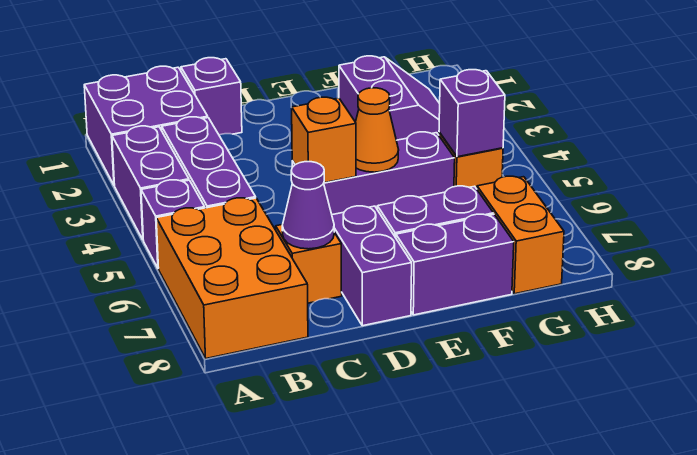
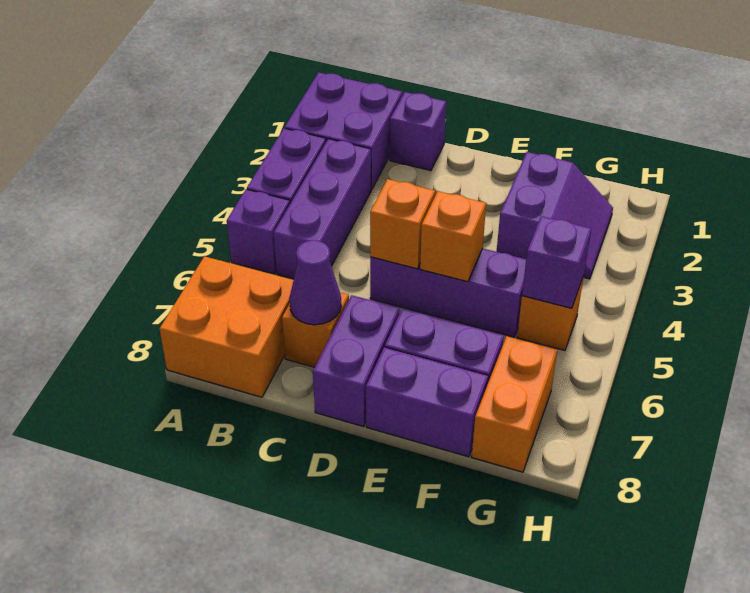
orange 2x3 brick [156,198,308,358] -> orange 2x2 brick [160,256,294,397]
orange 1x1 cone [356,88,398,172] -> orange 1x1 brick [420,191,486,282]

